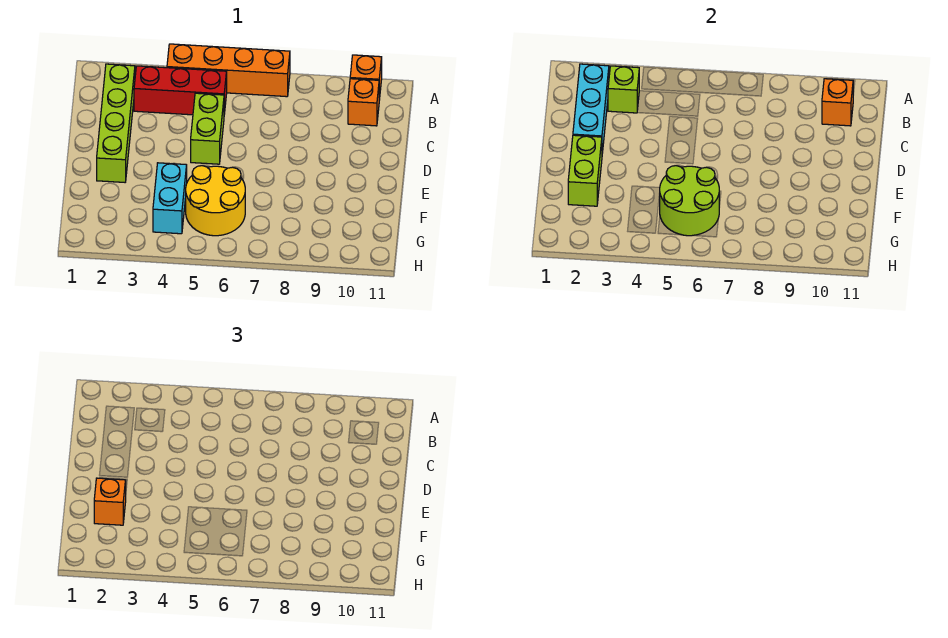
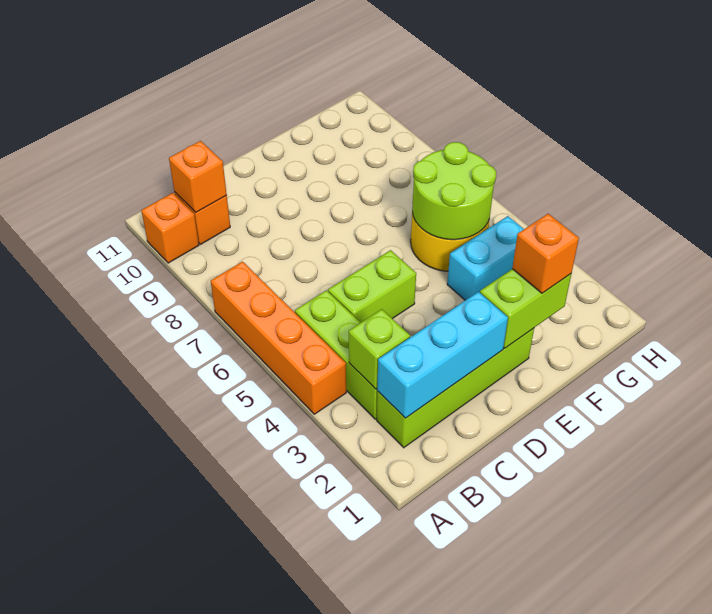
red 1x3 brick [134,66,227,115] -> lime 1x3 brick [295,290,377,419]

